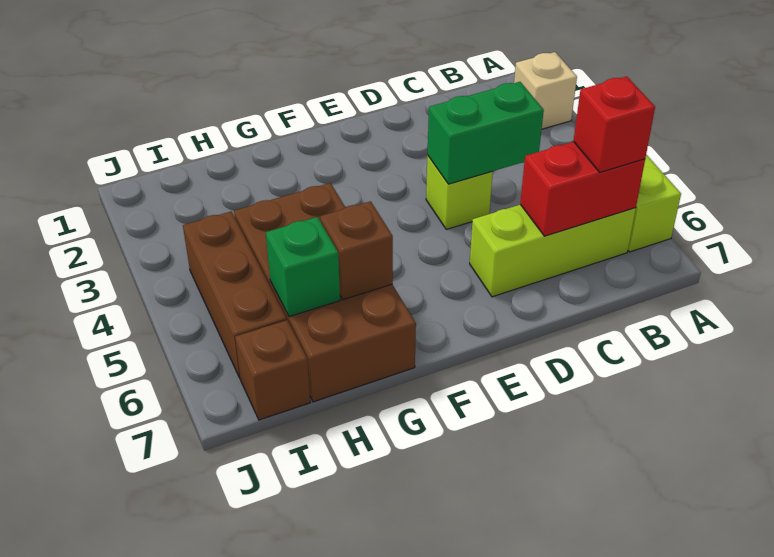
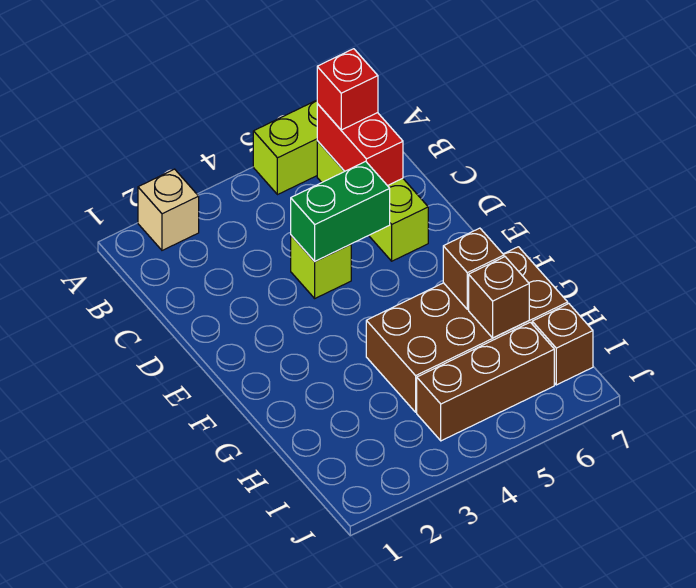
green 1x2 brick [427,82,544,184] -> green 1x2 brick turned to [291,161,390,261]
green 1x1 brick [266,217,340,317] -> brown 1x1 brick [469,257,529,338]

